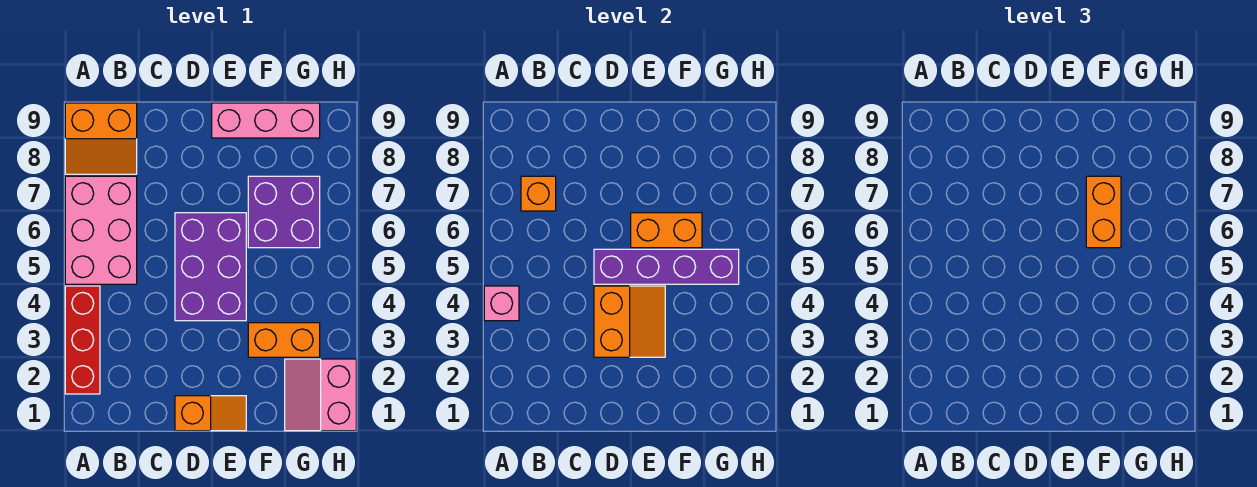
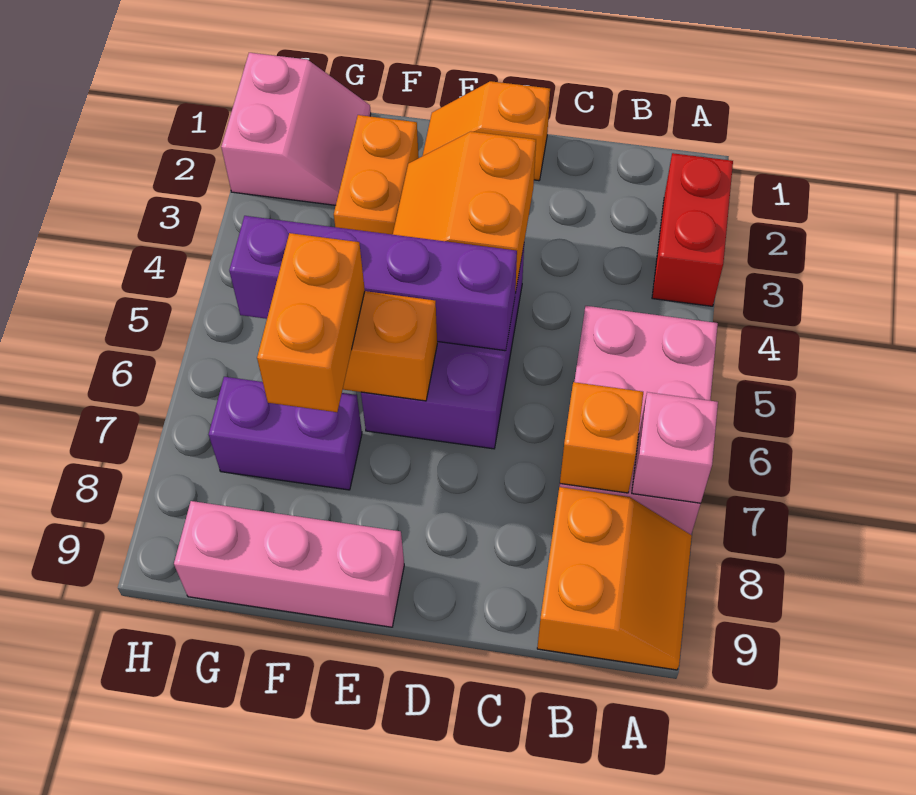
red 1x3 brick [65,286,100,394] -> red 1x2 brick [652,153,733,306]
pink 1x1 brick [484,286,519,321] -> pink 1x1 brick moved to [632,392,718,503]
orange 2x2 slope [65,103,137,174] -> orange 2x2 slope turned to [537,487,692,670]
orange 1x2 brick [248,323,320,357] -> orange 1x2 brick turned to [334,115,419,235]
purple 2x2 brick [248,176,320,248] -> purple 1x2 brick [209,377,362,490]

